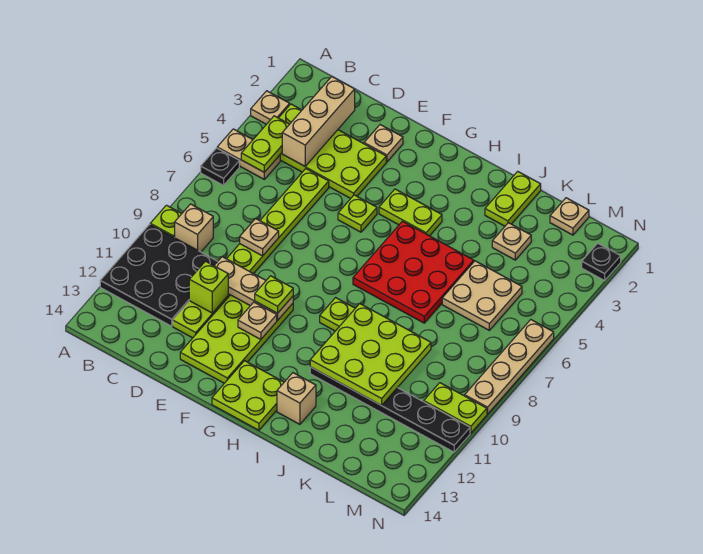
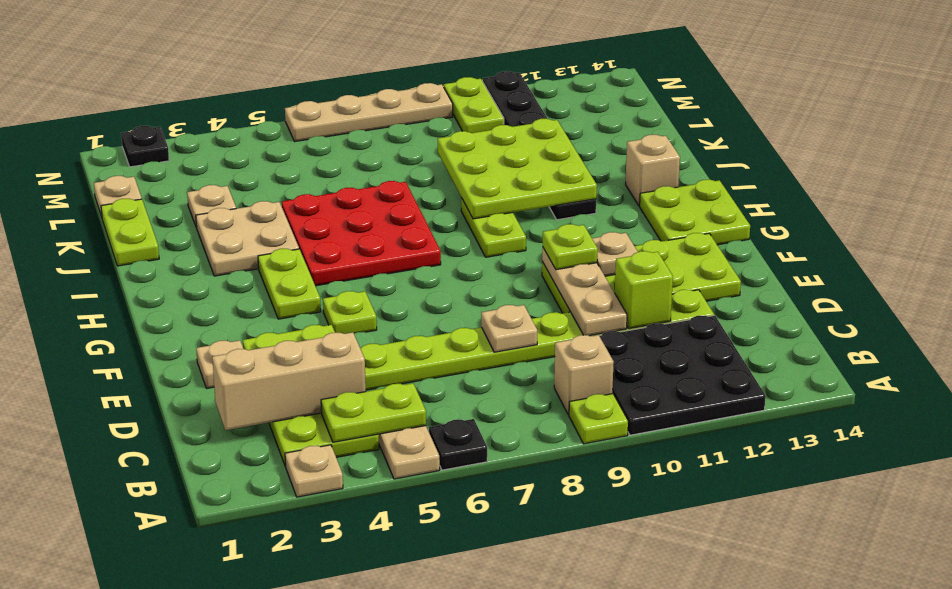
lime 1x2 plate [485,171,541,226] -> lime 1x2 plate turned to [101,199,159,266]
tan 2x2 plate [442,261,522,330] -> tan 2x2 plate moved to [196,201,299,276]

